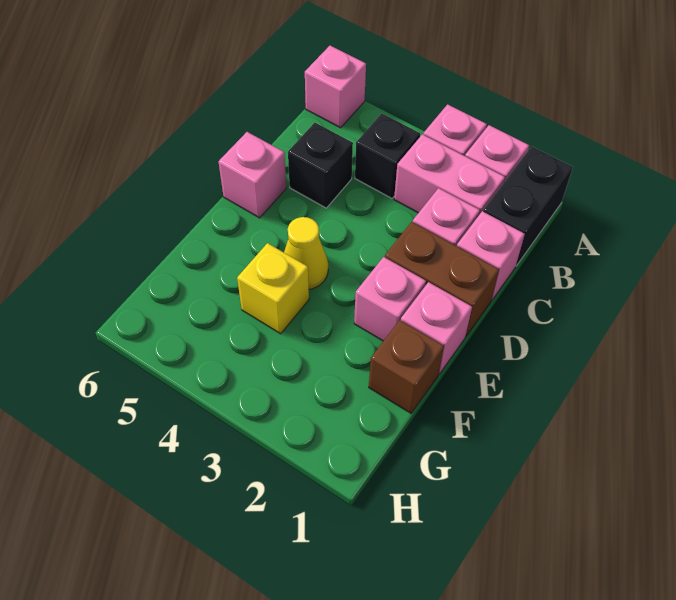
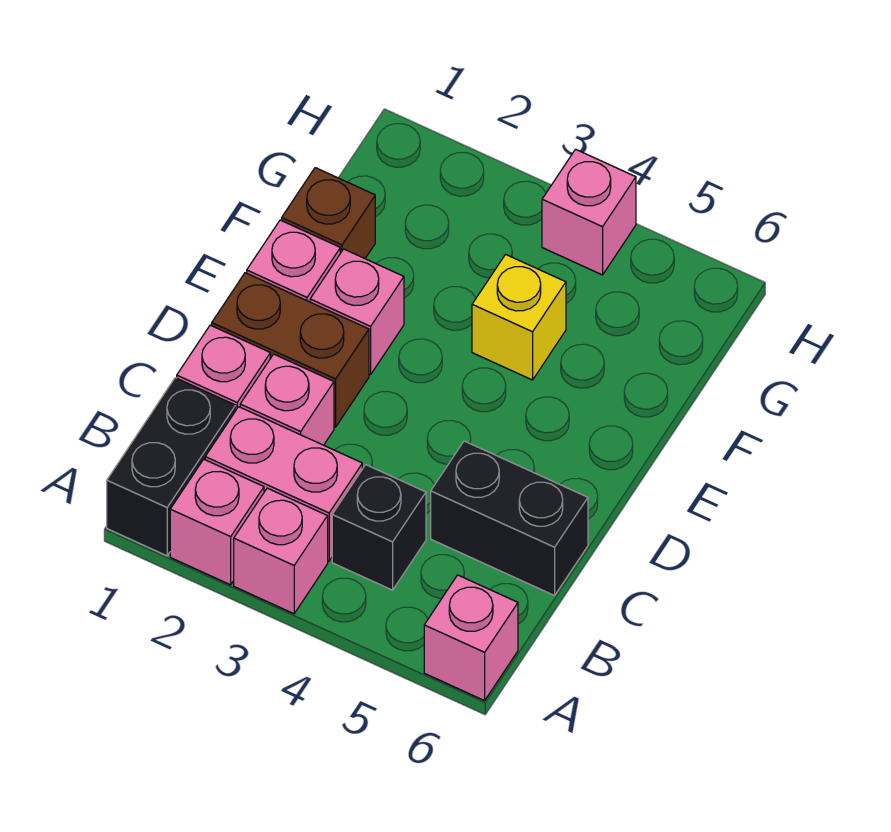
black 1x1 brick [288,123,353,208] -> black 1x2 brick [431,441,588,596]
pink 1x1 brick [219,132,286,218] -> pink 1x1 brick moved to [542,149,636,275]
yellow 1x1 cone [284,217,328,289] -> none

